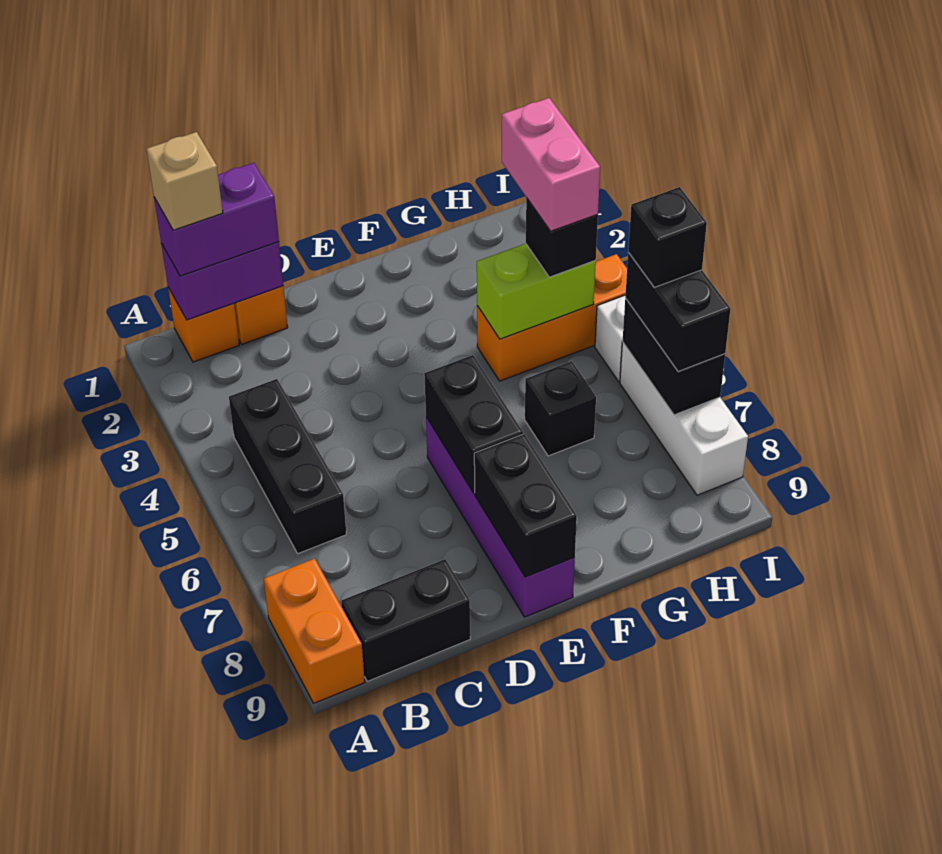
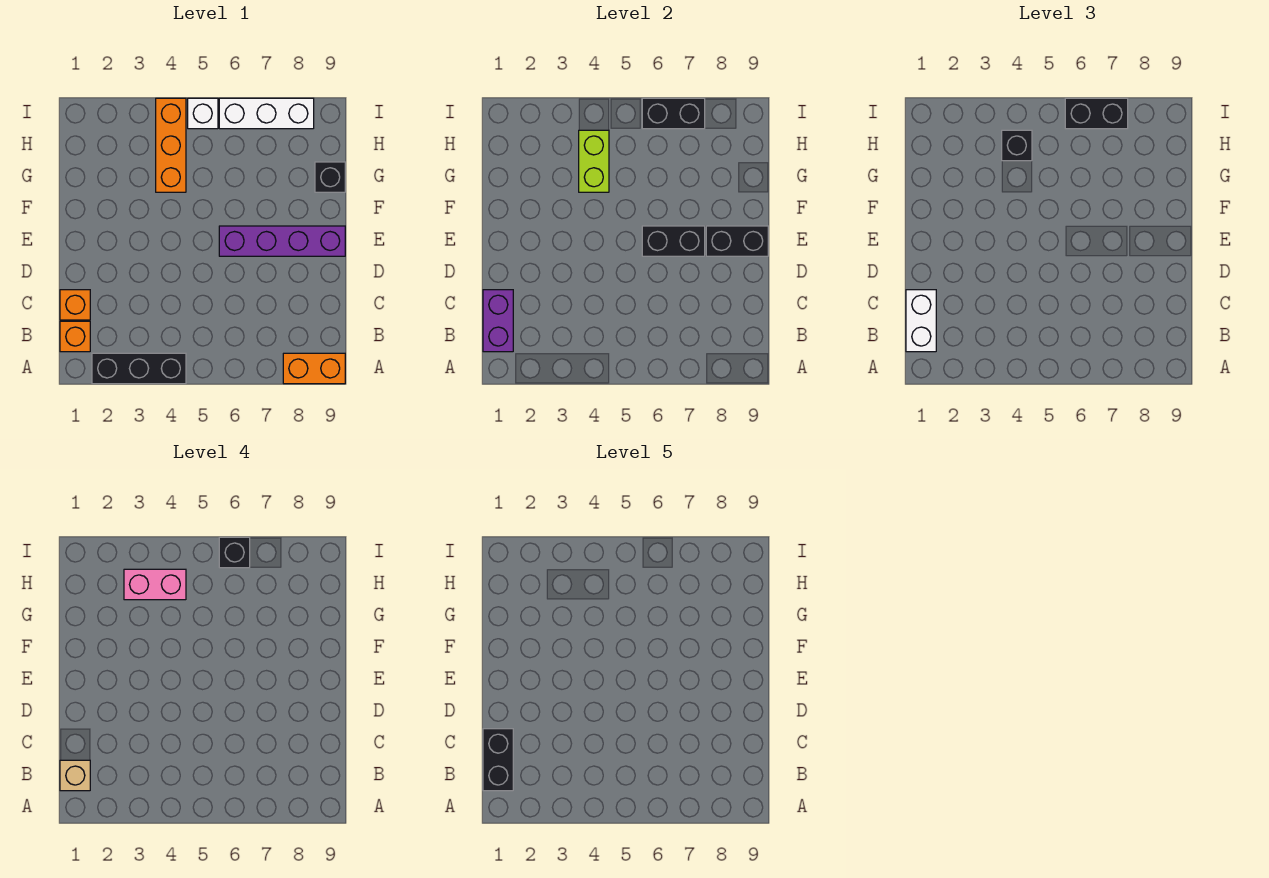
purple 1x2 brick [154,163,279,276] -> white 1x2 brick [906,290,936,352]
black 1x3 brick [229,379,346,553] -> black 1x3 brick moved to [92,353,186,384]
black 1x2 brick [341,559,470,681] -> black 1x2 brick moved to [483,729,513,791]
black 1x1 brick [525,361,596,456] -> black 1x1 brick moved to [315,162,345,192]

